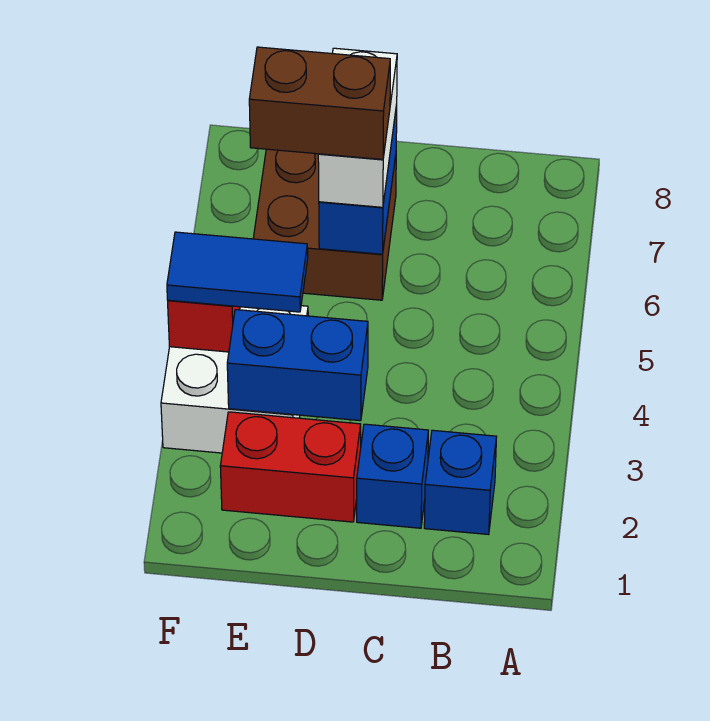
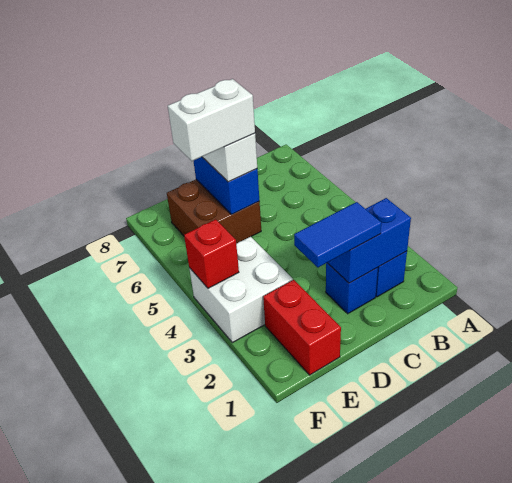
red 1x2 brick [220,412,361,522] -> red 1x2 brick turned to [263,280,341,375]
blue 1x2 brick [227,310,368,421] -> blue 1x2 brick moved to [328,198,411,283]
brown 1x2 brick [249,47,390,159] -> white 1x2 brick [168,79,255,161]
blue 1x2 tile [167,232,308,312] -> blue 1x2 tile moved to [294,202,381,267]

